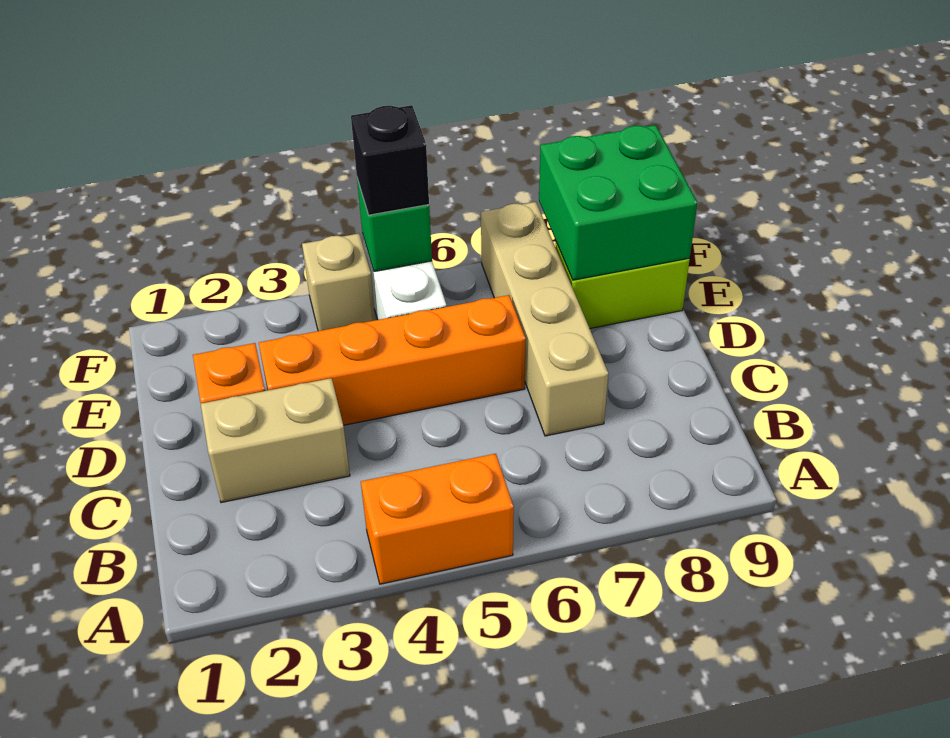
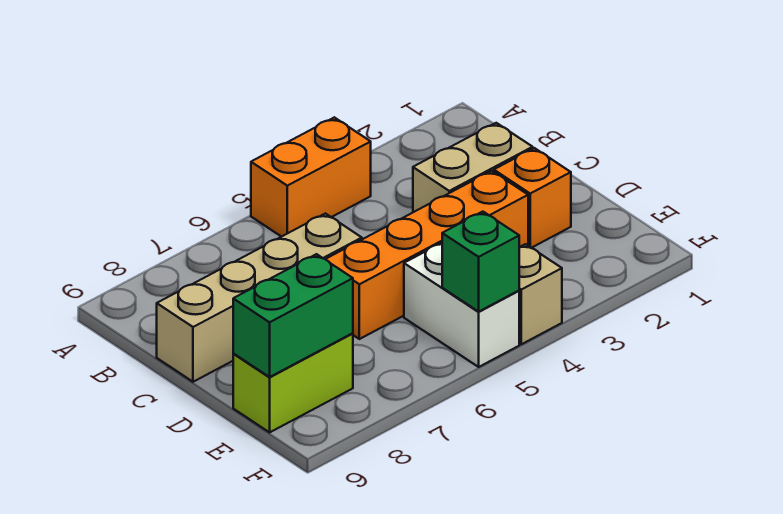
tan 1x4 brick [481,202,608,436] -> tan 1x4 brick turned to [157,214,362,382]
green 2x2 brick [539,125,697,280] -> green 1x2 brick [233,254,353,377]
black 1x1 brick [351,105,429,215] -> none

